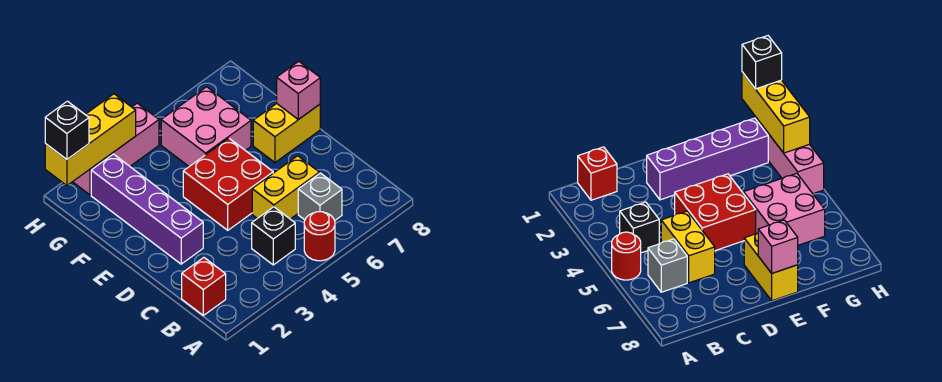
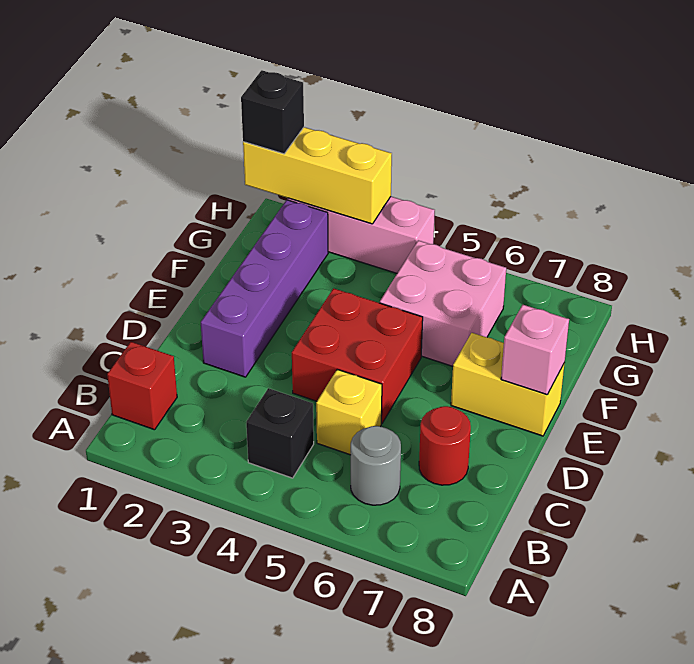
red 1x1 round brick [304,212,335,261] -> red 1x1 round brick moved to [419,406,471,485]
grey 1x1 brick [298,173,342,221] -> grey 1x1 round brick [351,426,401,505]
yellow 1x2 brick [252,156,319,219] -> yellow 1x1 brick [316,369,382,455]

